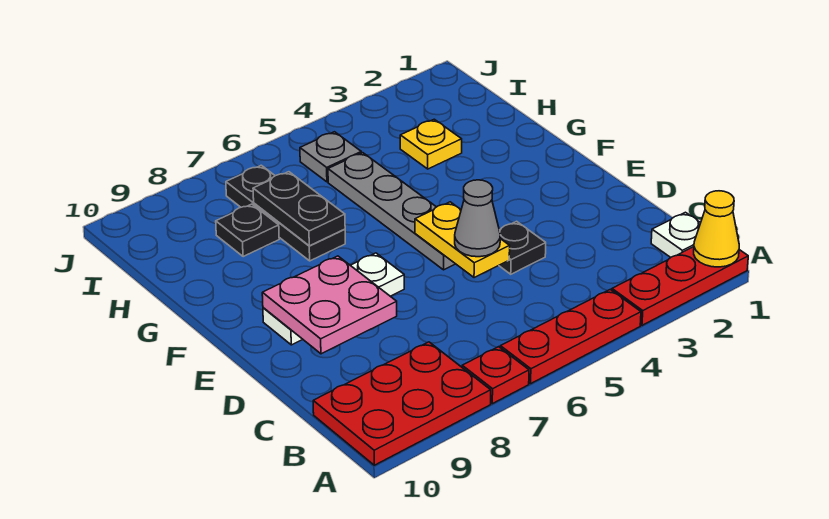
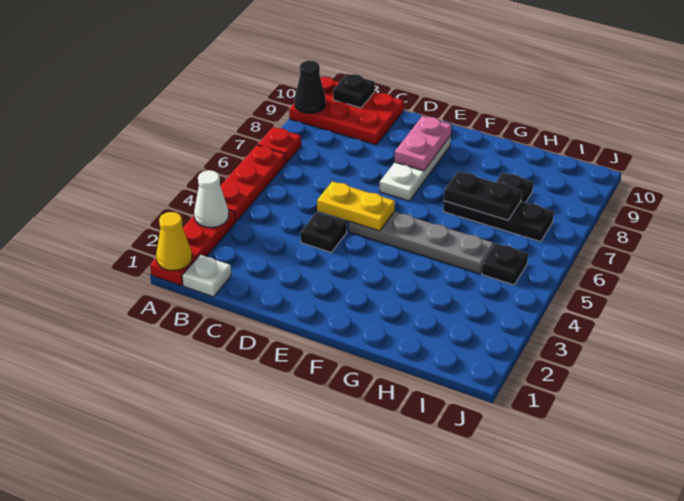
none -> white 1x1 cone [194,170,229,227]
red 2x3 plate [313,342,491,465] -> red 2x3 plate turned to [289,77,404,145]
none -> black 1x1 cone [295,61,326,113]
none -> black 1x1 plate [333,74,375,108]
grey 1x1 cone [455,180,500,257] -> none
pink 2x2 plate [262,256,397,354] -> pink 1x2 plate [394,116,452,171]
yellow 1x1 plate [400,119,462,169] -> none
grey 1x1 plate [300,132,361,182] -> black 1x1 plate [482,243,528,285]

